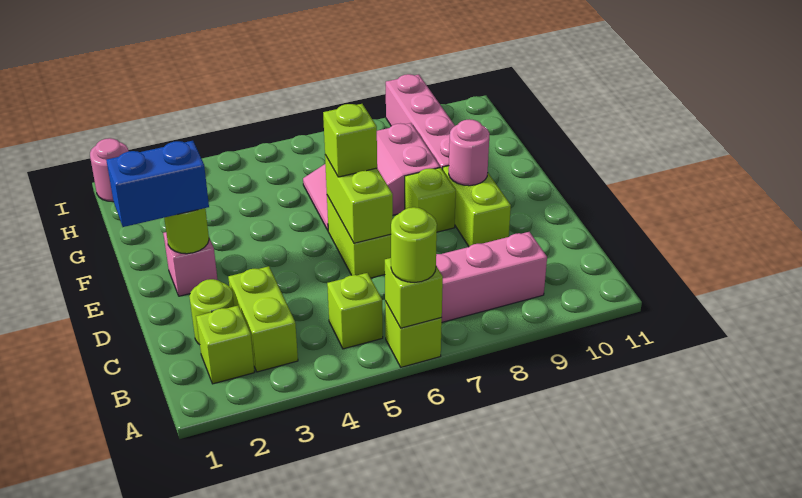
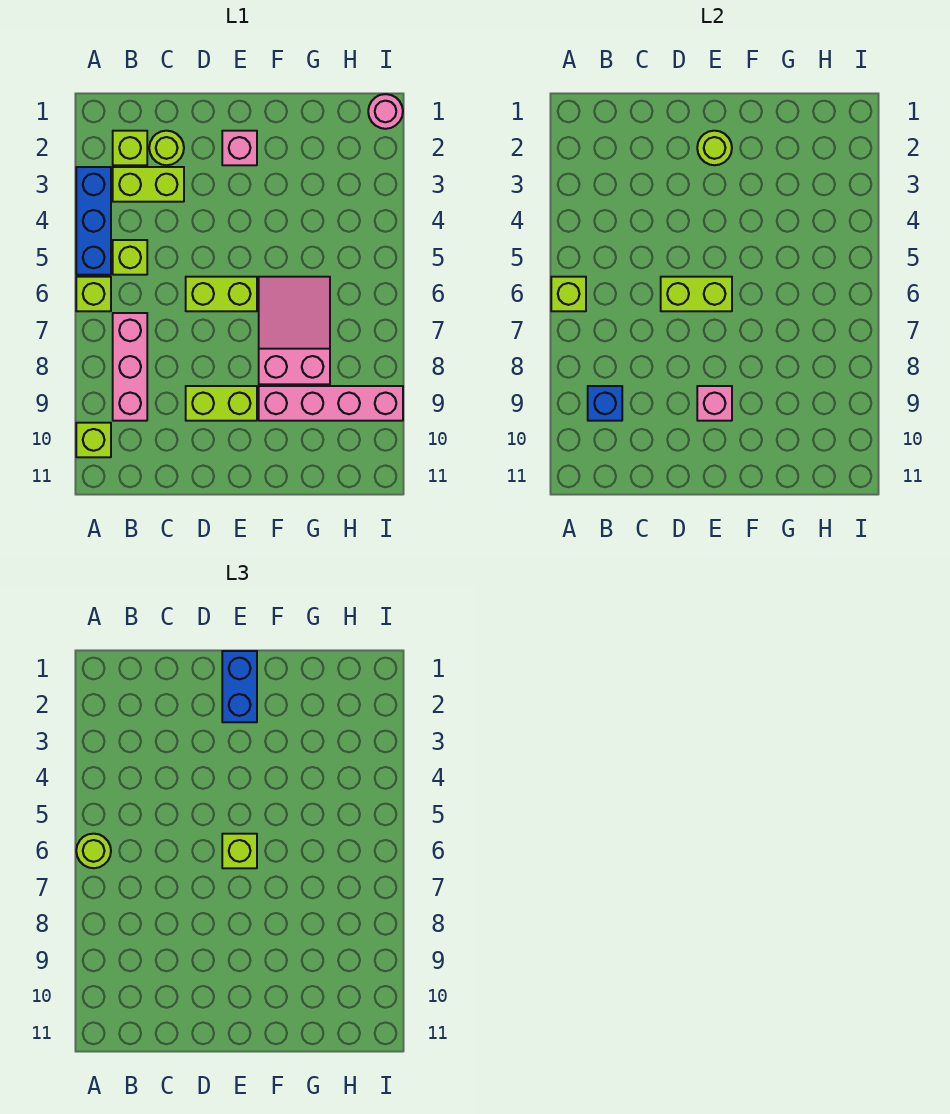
none -> blue 1x3 brick [76,167,111,275]
none -> blue 1x1 brick [588,386,622,421]
lime 1x1 brick [405,168,456,232] -> lime 1x1 brick moved to [76,423,111,457]
pink 1x1 round brick [449,119,490,186] -> pink 1x1 brick [697,386,732,421]

